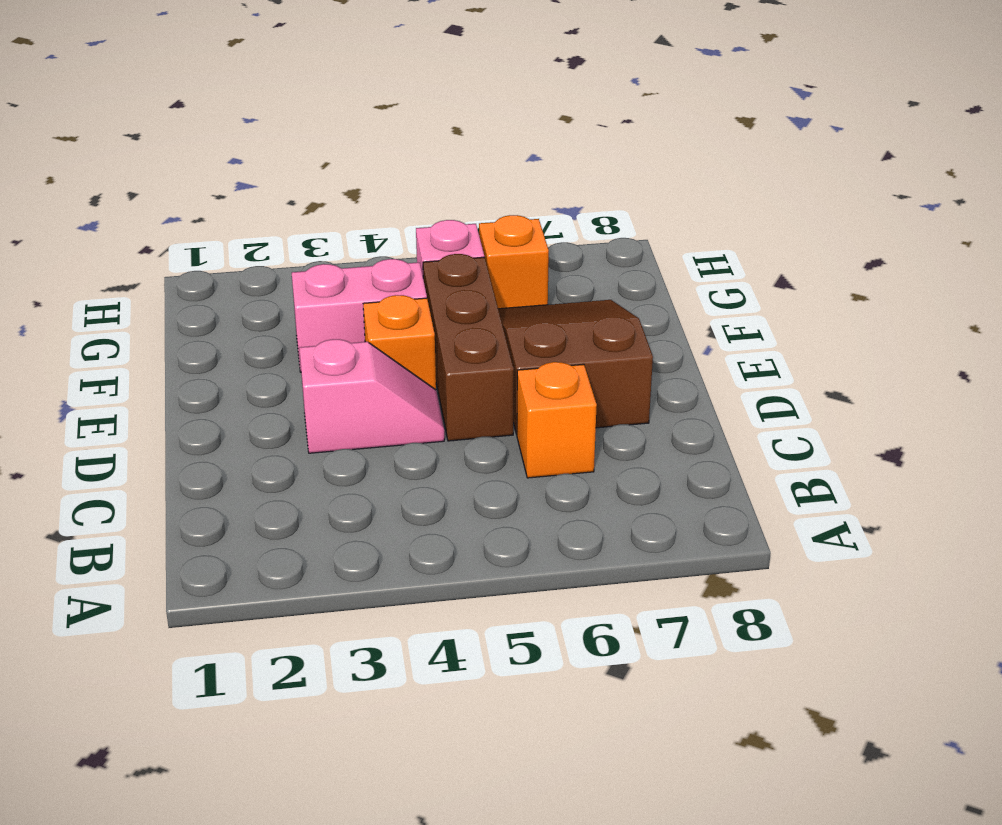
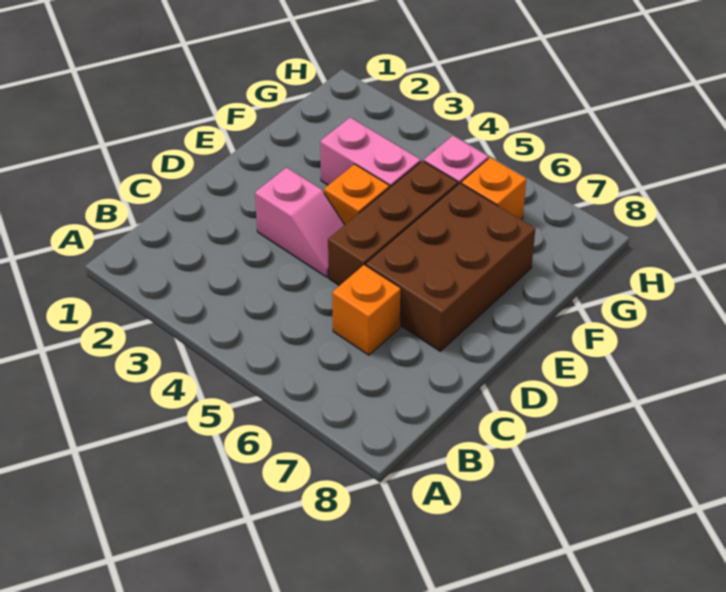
brown 2x3 slope [498,300,653,435] -> brown 2x3 brick [366,183,535,351]

